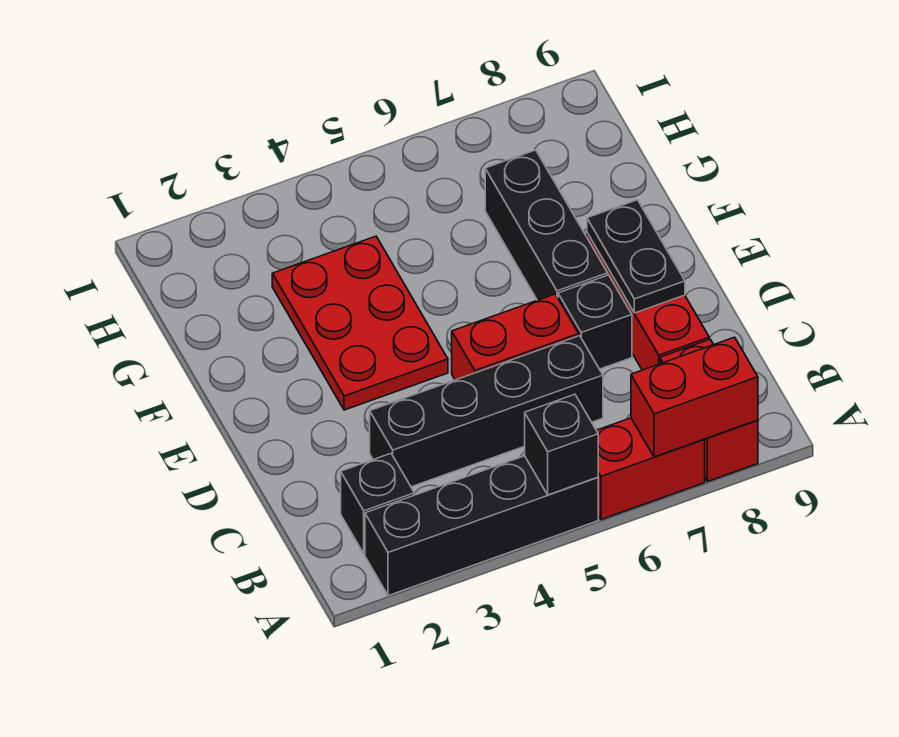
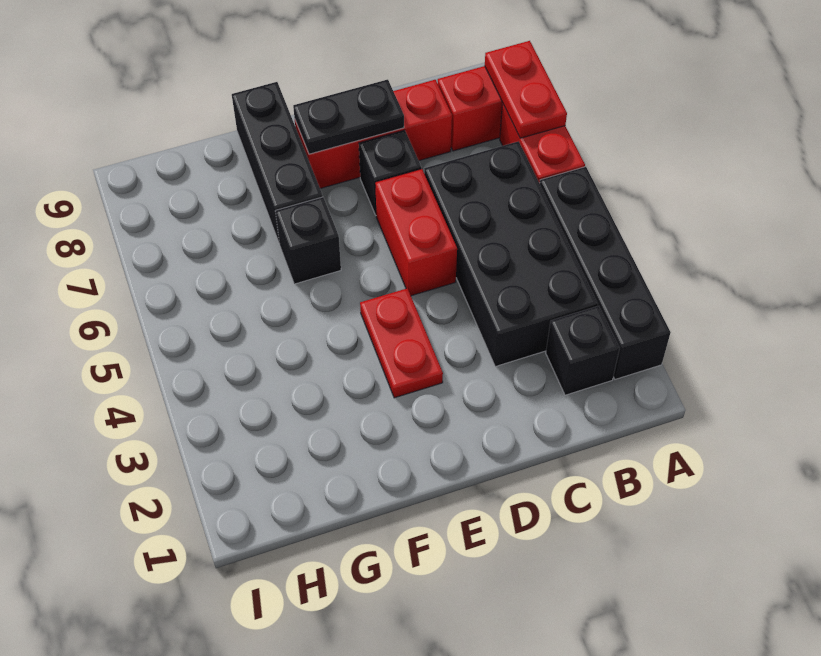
black 1x1 brick [525,394,598,495] -> black 1x1 brick moved to [276,197,341,284]
red 1x2 brick [631,337,758,457] -> red 1x2 plate [485,41,567,138]
black 1x4 brick [370,336,603,487] -> black 2x4 brick [424,141,598,366]
red 2x3 plate [272,236,448,410] -> red 1x2 plate [360,288,443,398]
black 1x3 brick [485,150,608,300] -> black 1x3 brick turned to [232,82,323,244]

